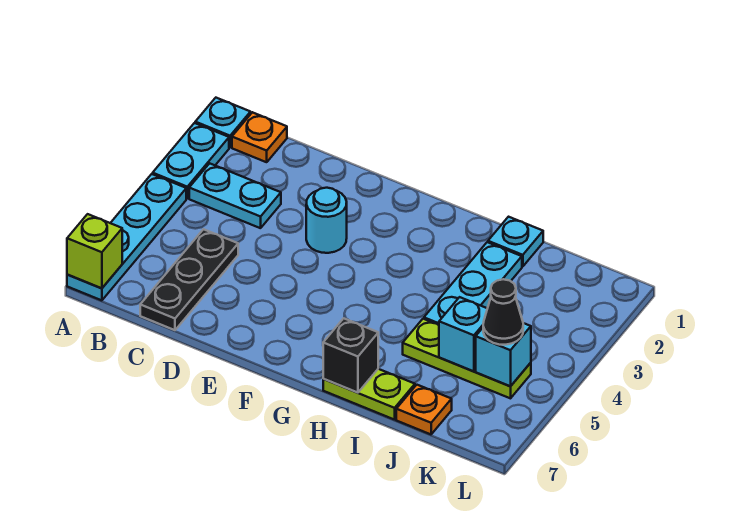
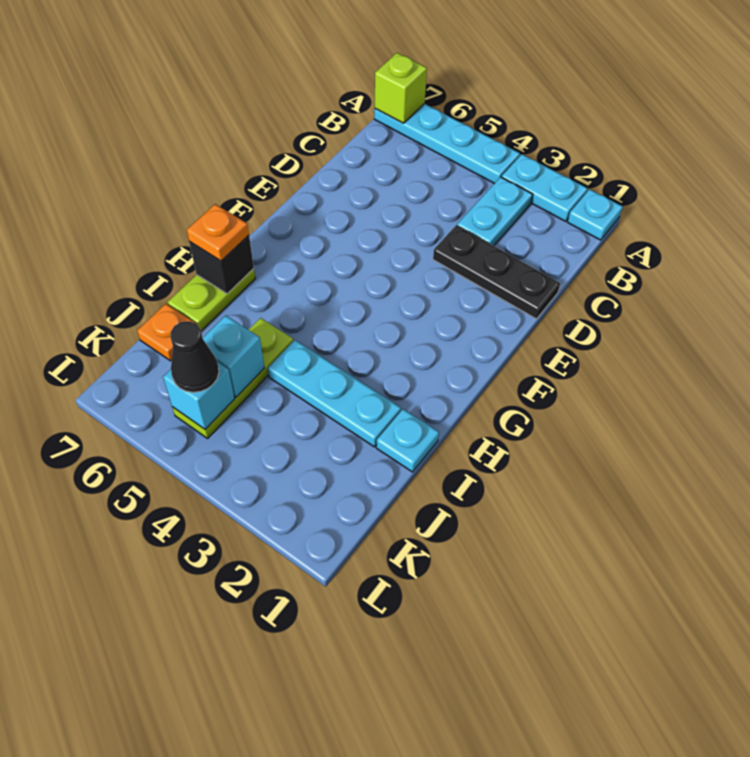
orange 1x1 plate [232,112,287,162] -> orange 1x1 plate moved to [187,204,249,261]
black 1x3 plate [140,229,238,330] -> black 1x3 plate moved to [433,225,560,319]
cyan 1x1 round brick [306,188,347,253] -> none

